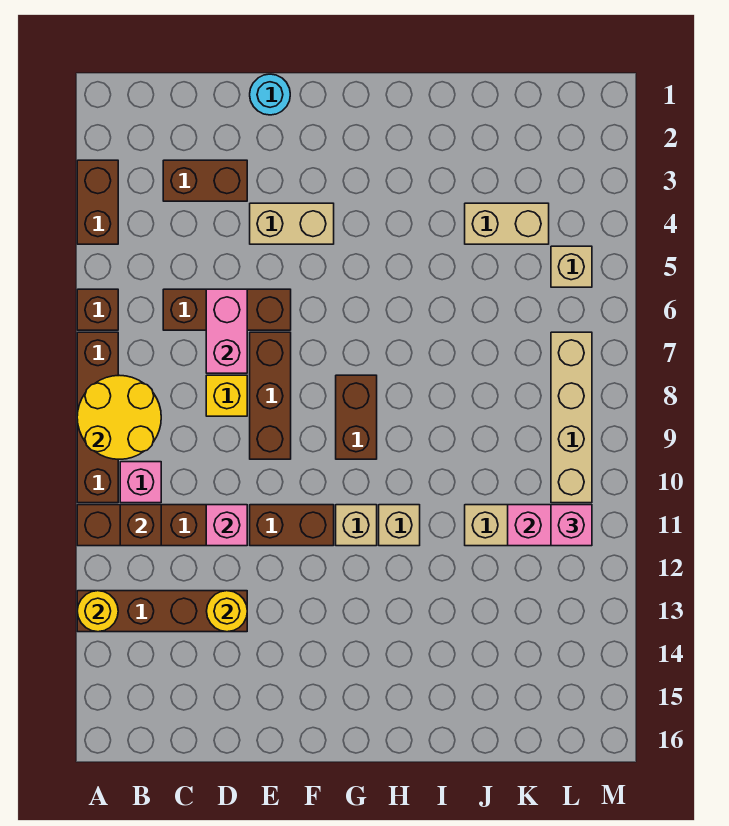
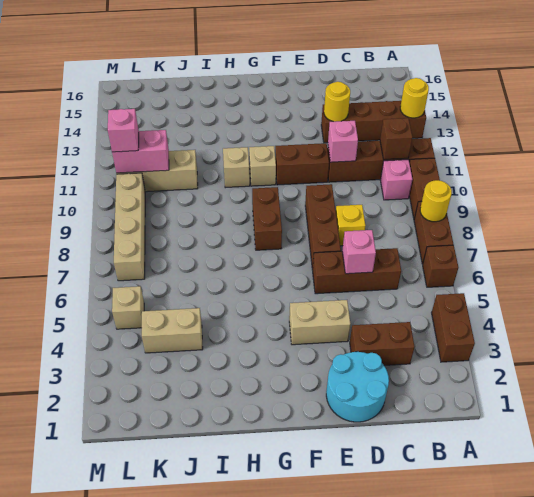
yellow 2x2 round brick [77,375,161,459] -> yellow 1x1 round brick [420,180,452,222]
pink 1x2 brick [206,289,247,373] -> pink 1x1 brick [342,230,376,274]
cyan 1x1 round brick [250,74,290,115] -> cyan 2x2 round brick [326,352,389,422]

